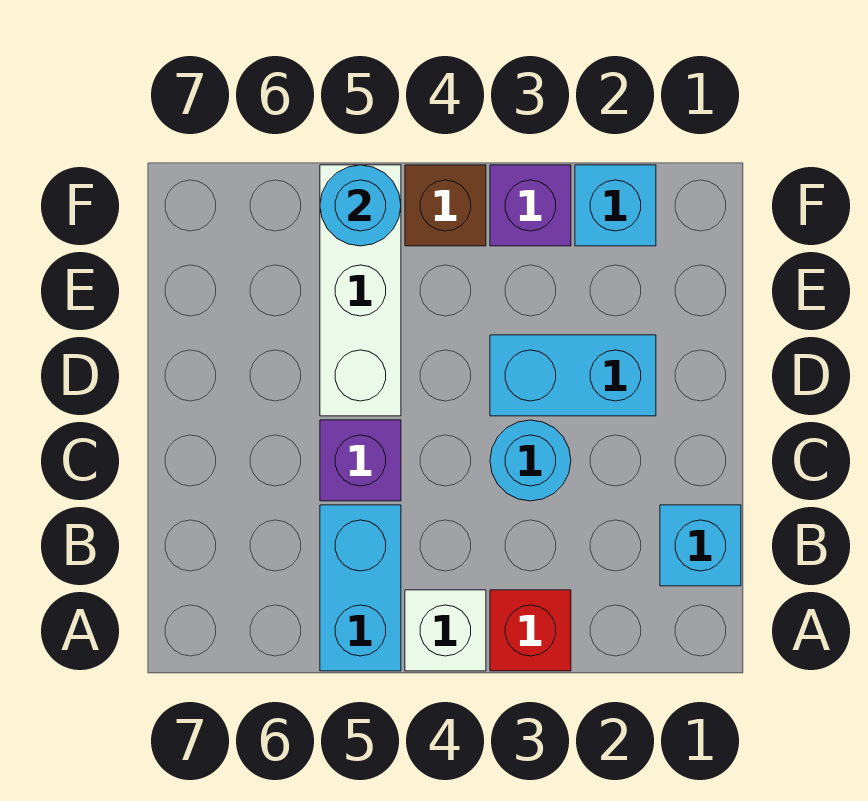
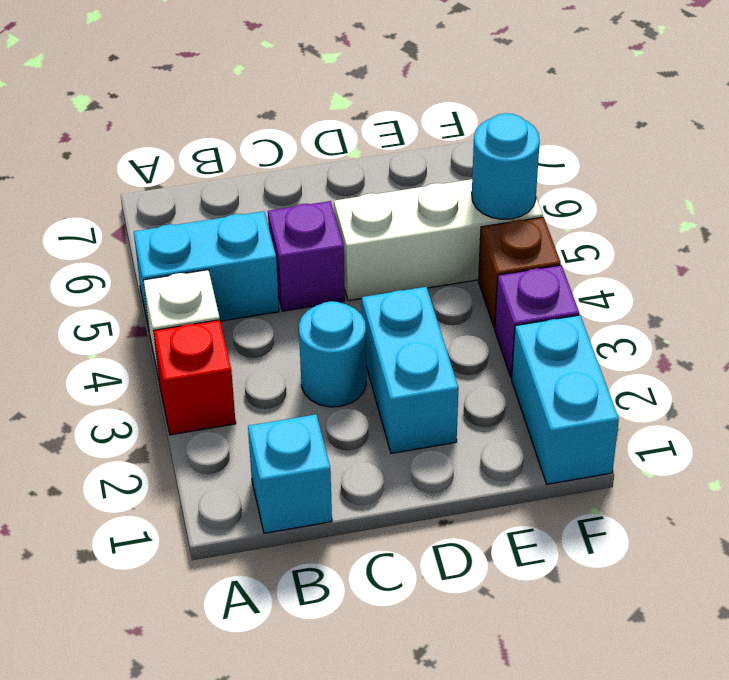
cyan 1x1 brick [575,165,656,246] -> cyan 1x2 brick [512,315,619,484]

